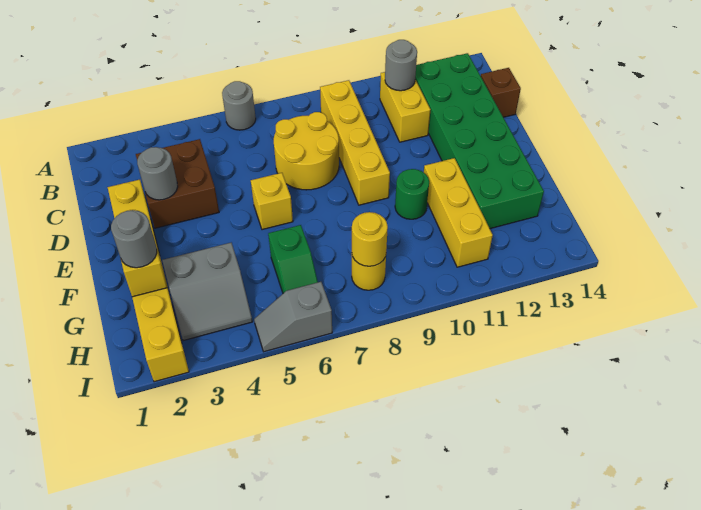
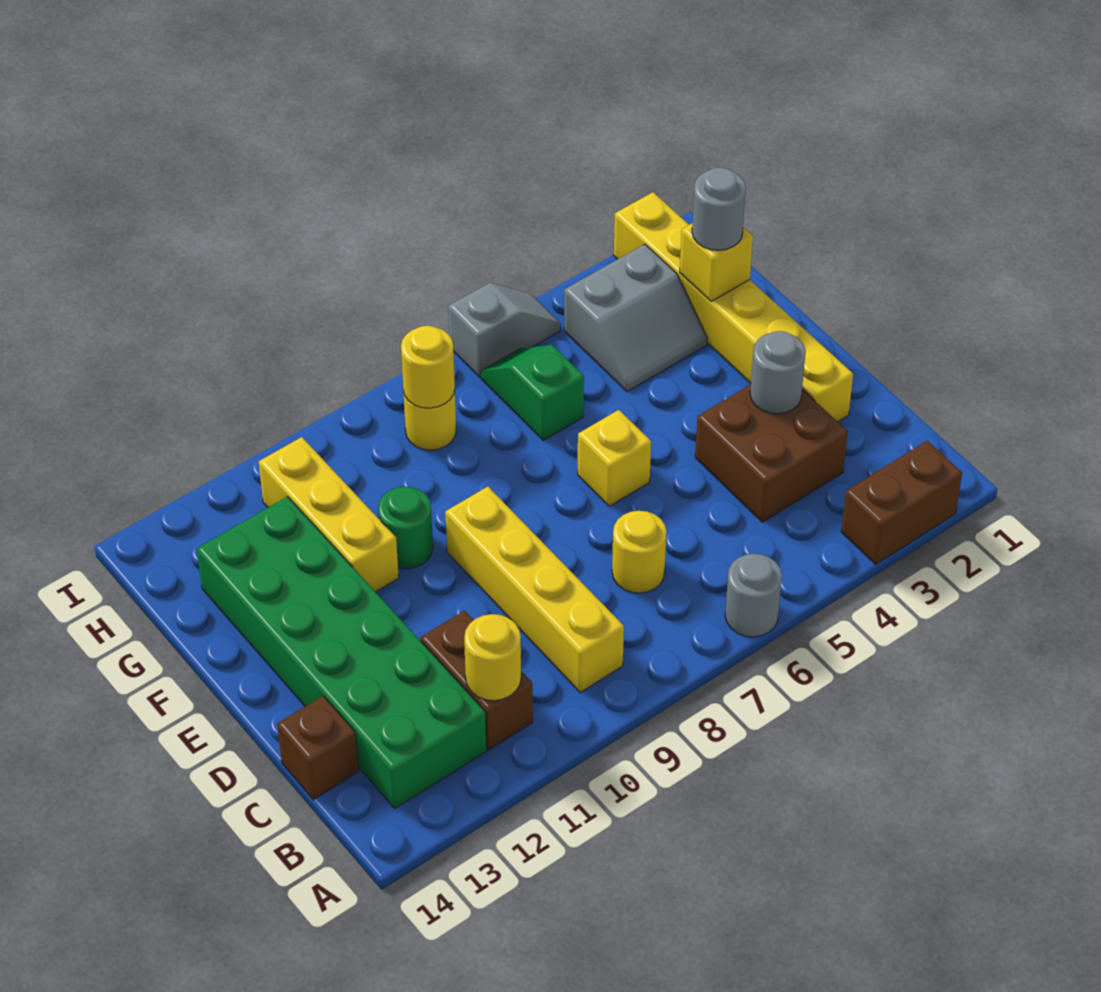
none -> brown 1x2 brick [841,441,962,564]
yellow 1x2 brick [380,72,430,142] -> brown 1x2 brick [420,611,533,750]
grey 1x1 round brick [385,40,417,91] -> yellow 1x1 round brick [464,614,521,701]
yellow 2x2 round brick [274,112,339,190] -> yellow 1x1 round brick [612,511,667,593]
grey 2x2 slope [162,243,252,341] -> grey 2x2 slope turned to [564,244,707,392]

